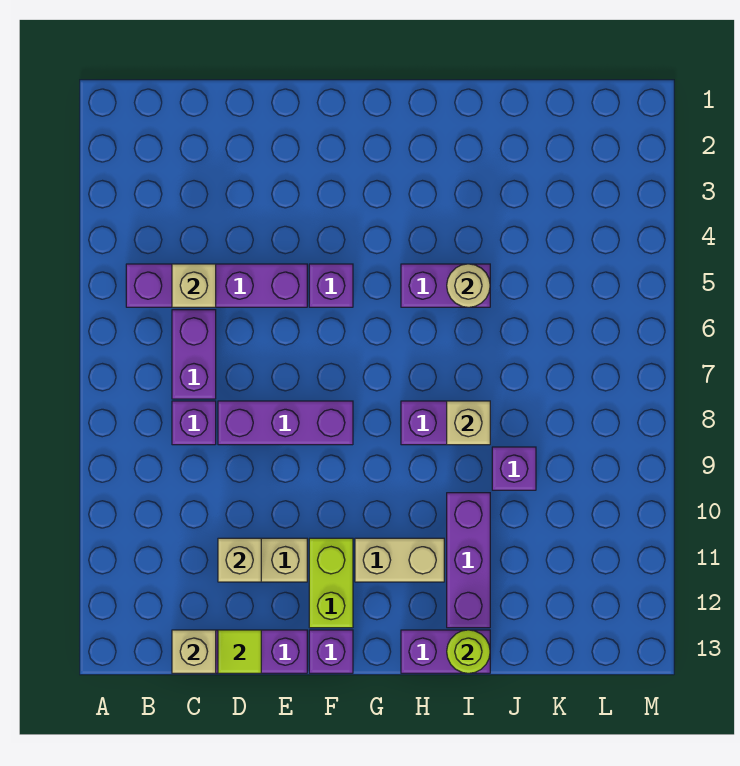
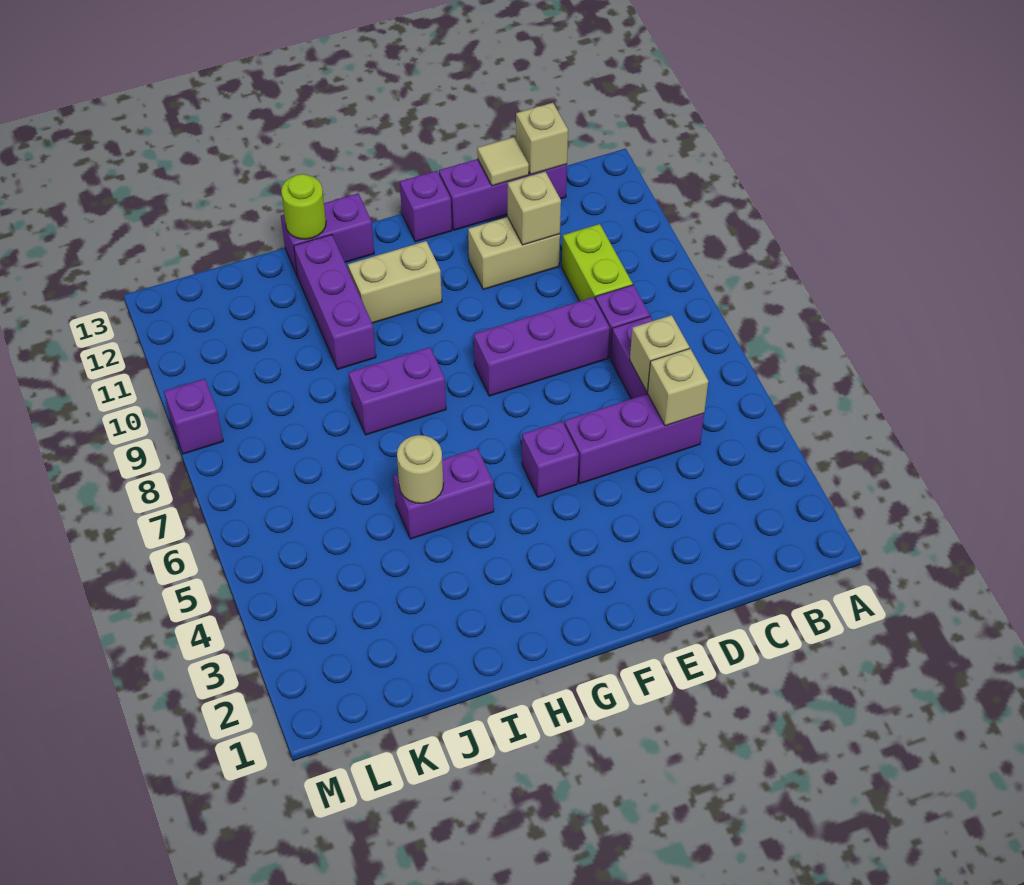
purple 1x4 brick [126,264,307,307] -> purple 1x3 brick [564,394,704,484]
lime 1x1 tile [218,630,261,673] -> tan 1x1 tile [477,137,529,186]
lime 1x2 brick [309,538,353,628] -> lime 1x2 brick moved to [562,224,633,301]
tan 1x1 brick [447,401,490,445] -> tan 1x1 brick moved to [630,315,689,392]
purple 1x1 brick [492,447,536,490] -> purple 1x1 brick moved to [164,379,223,454]

